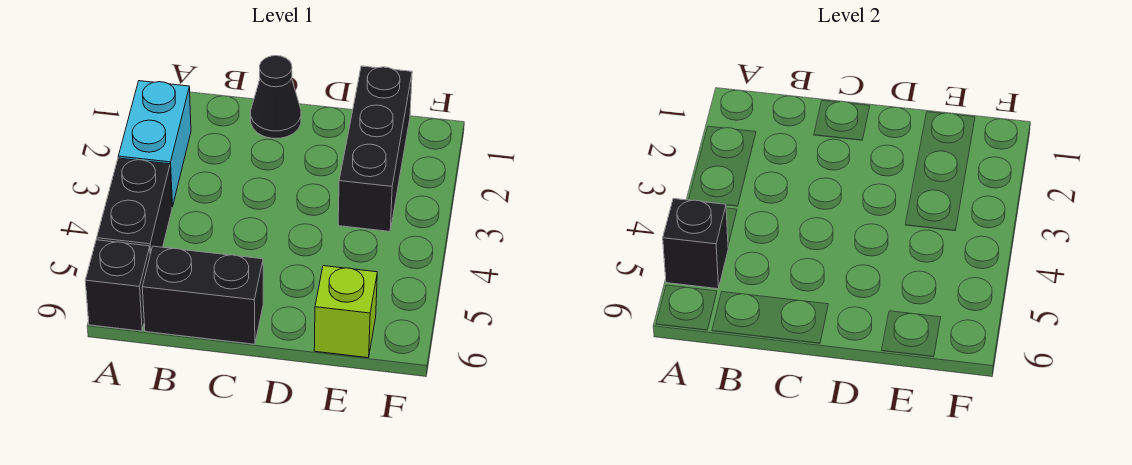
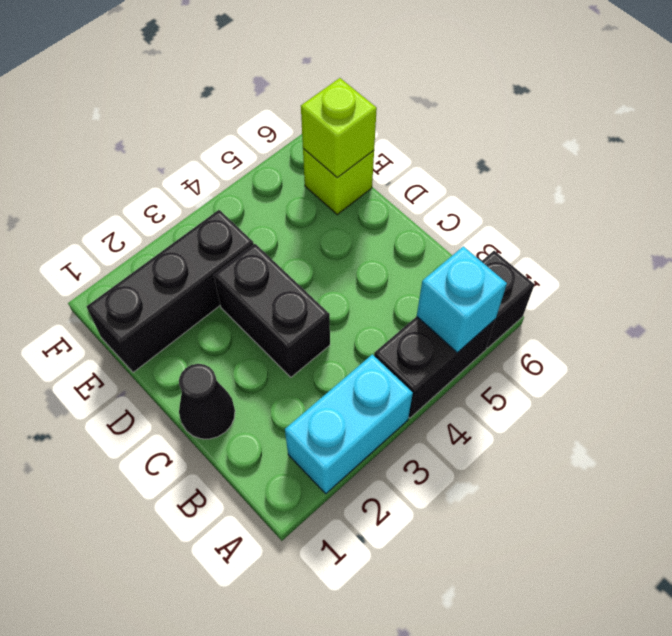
black 1x1 brick [663,198,728,289] -> cyan 1x1 brick [417,246,507,353]
black 1x2 brick [142,246,263,344] -> black 1x2 brick moved to [214,244,330,377]
none -> lime 1x1 brick [301,78,377,177]

